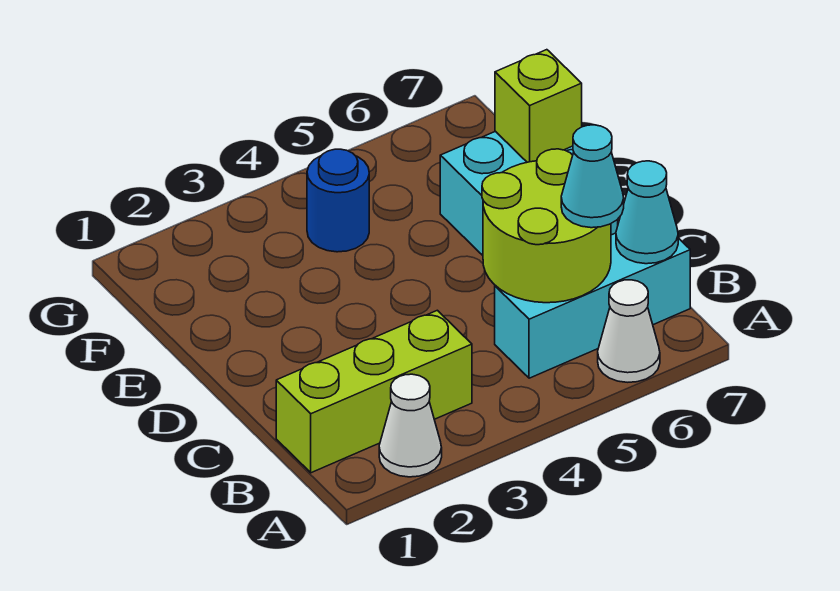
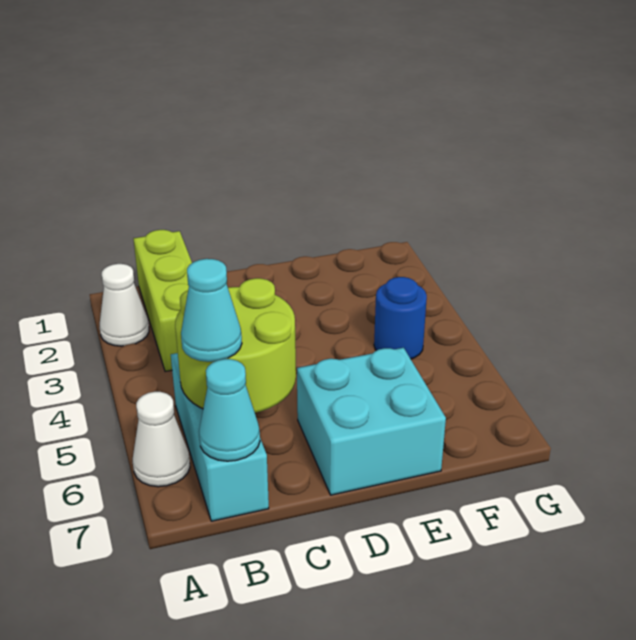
lime 1x1 brick [495,50,582,162] -> none

